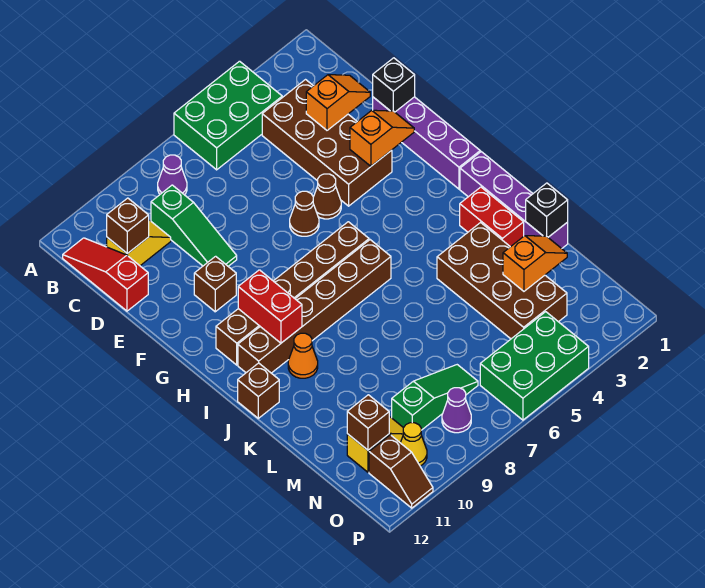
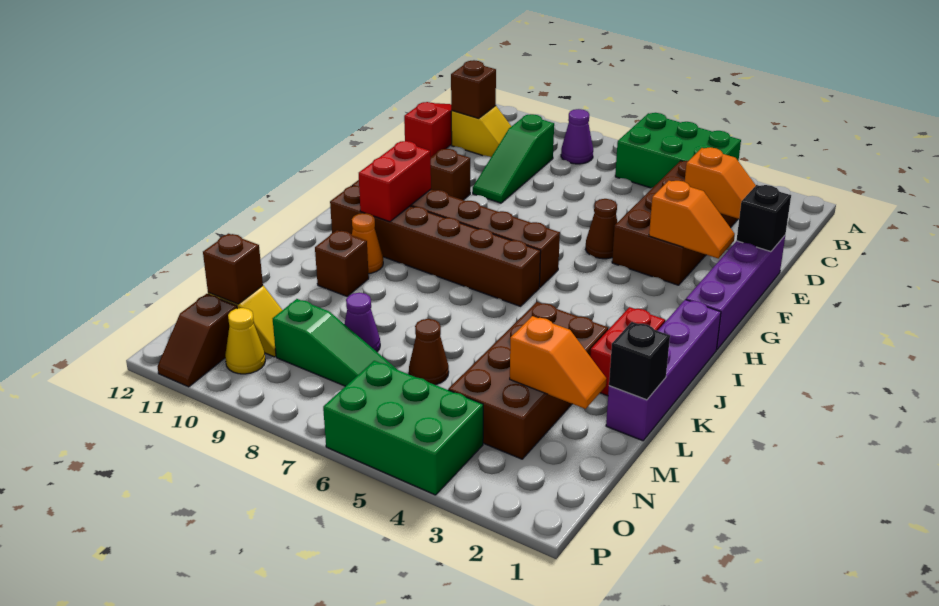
brown 1x1 cone [290,191,319,236] -> brown 1x1 cone moved to [409,319,449,385]
brown 1x1 brick [238,363,279,418] -> brown 1x1 brick moved to [315,230,369,296]
purple 1x1 cone [442,388,471,433] -> purple 1x1 cone moved to [345,293,380,352]

